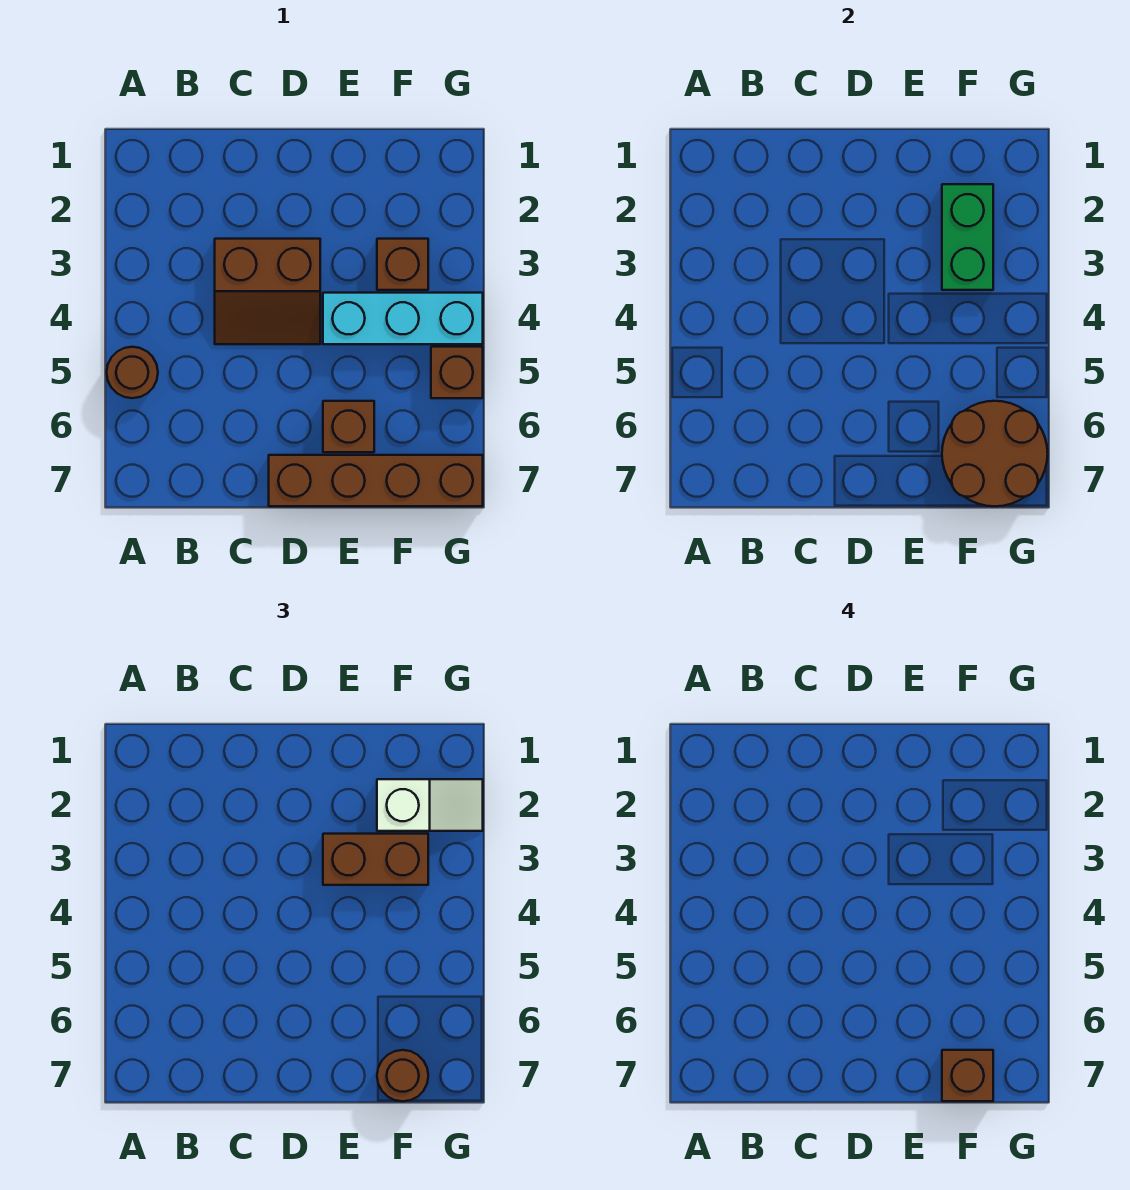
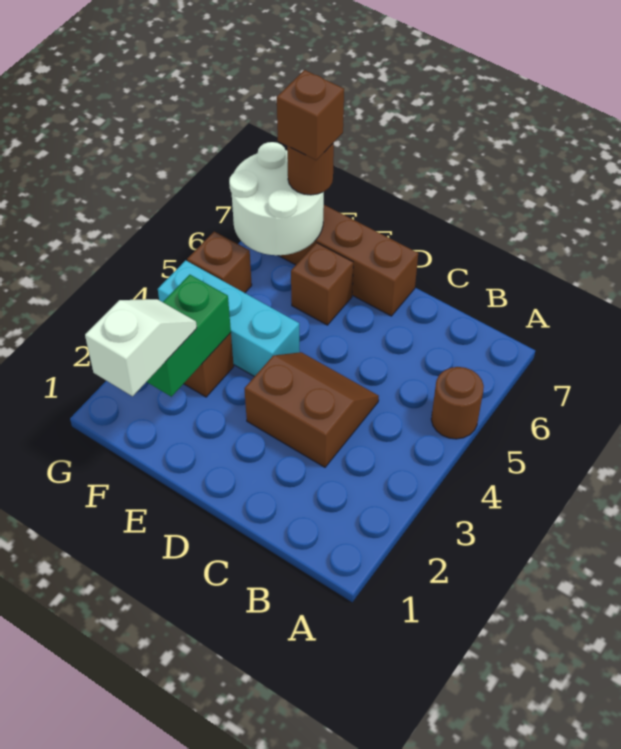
brown 1x2 brick [323,834,428,885] -> none
white 1x2 slope [377,779,483,831] -> white 1x2 slope turned to [85,299,197,396]
brown 2x2 round brick [942,401,1048,506] -> white 2x2 round brick [229,142,324,255]

